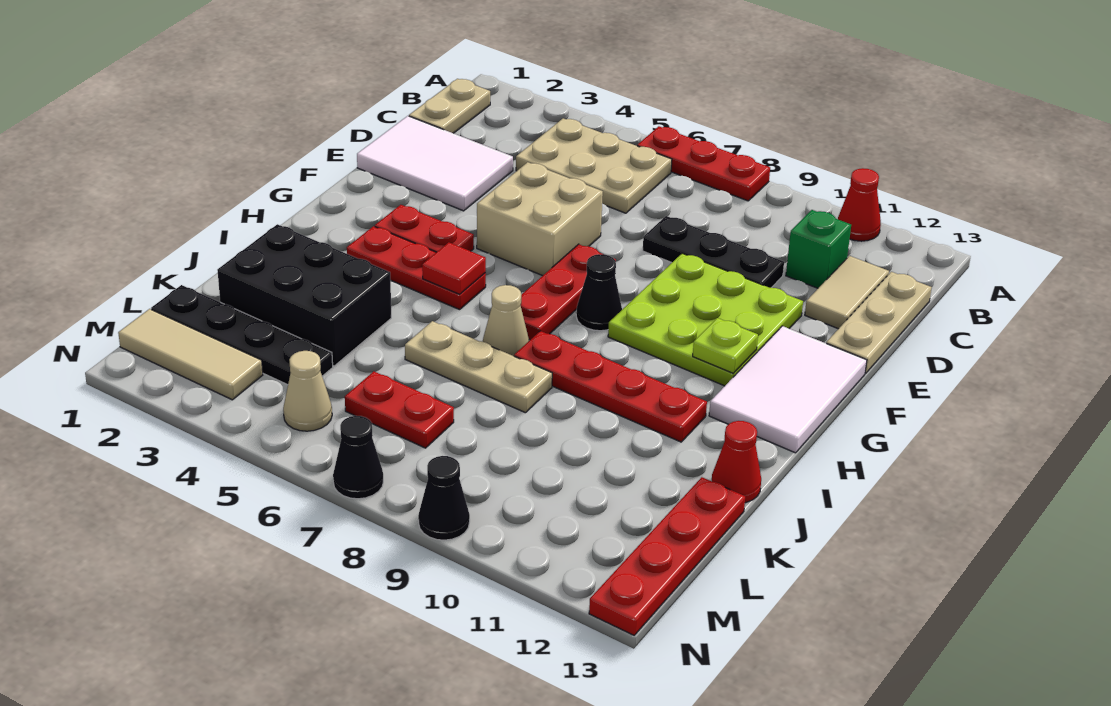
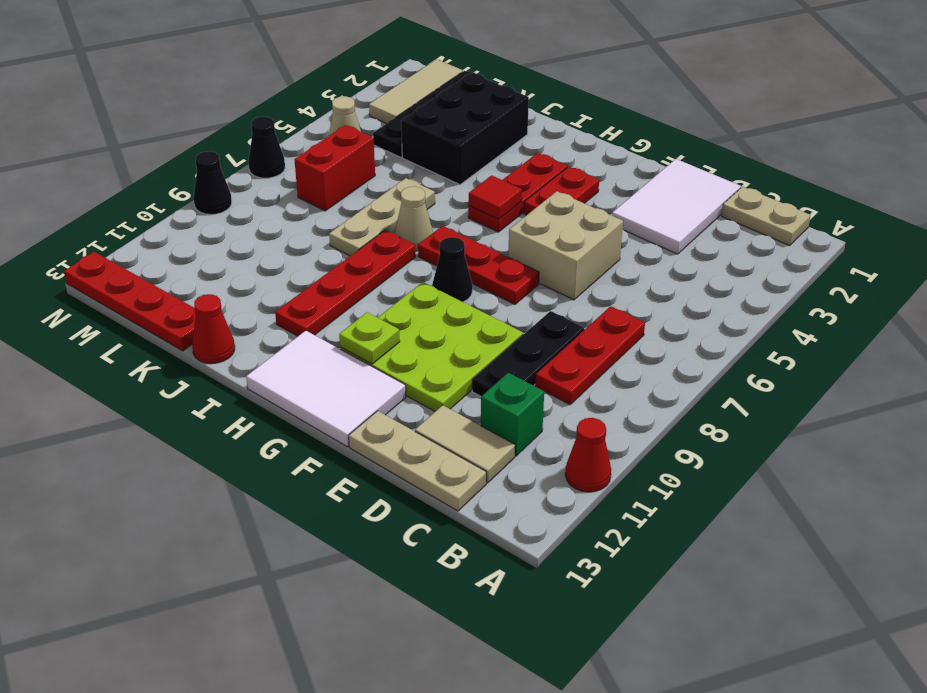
red 1x3 plate [637,126,770,201] -> red 1x3 plate moved to [535,306,645,404]
tan 2x3 plate [516,118,672,213] -> none
red 1x2 plate [345,372,454,448] -> red 1x2 brick [294,125,375,211]

